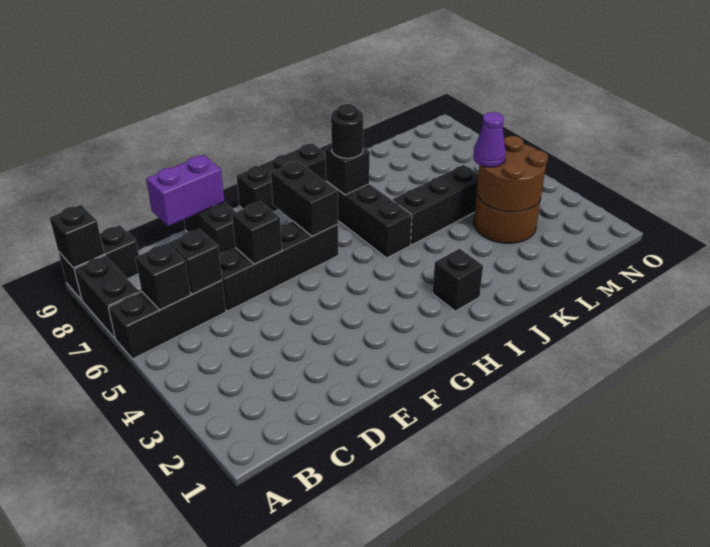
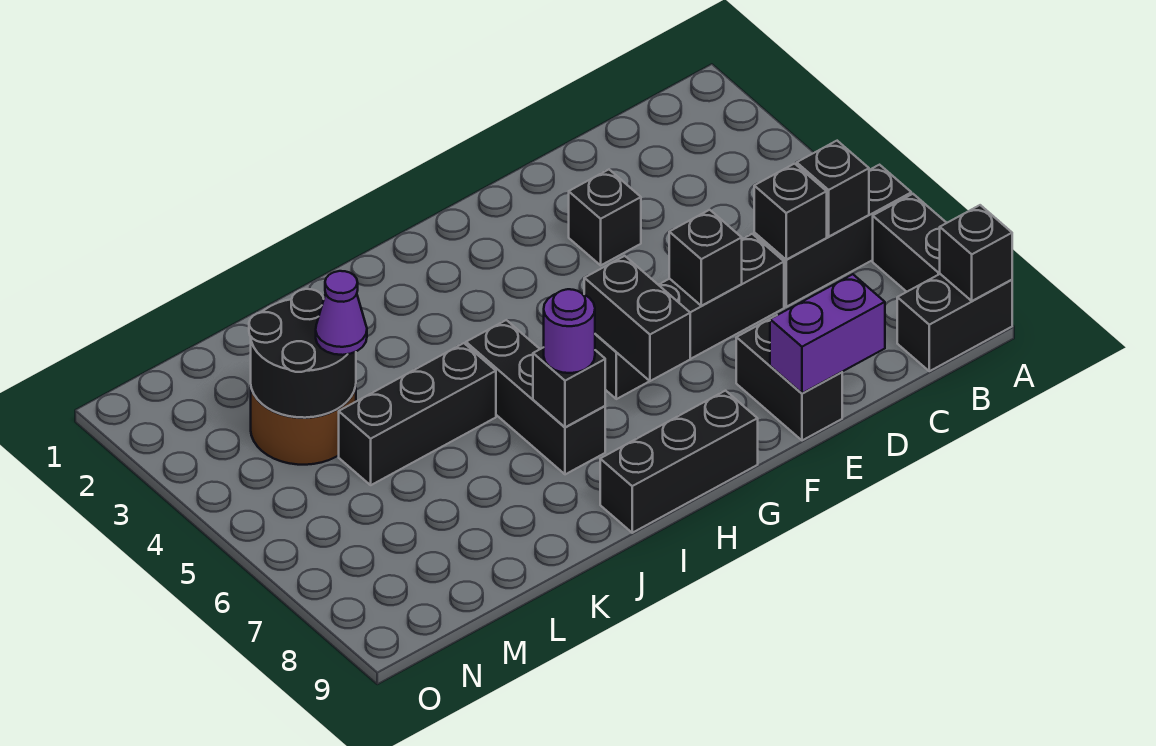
black 1x1 brick [433,249,483,311] -> black 1x1 brick moved to [569,170,641,265]
black 1x1 round brick [331,104,363,158] -> purple 1x1 round brick [544,289,595,373]
brown 2x2 round brick [477,136,548,212] -> black 2x2 round brick [249,289,356,418]

